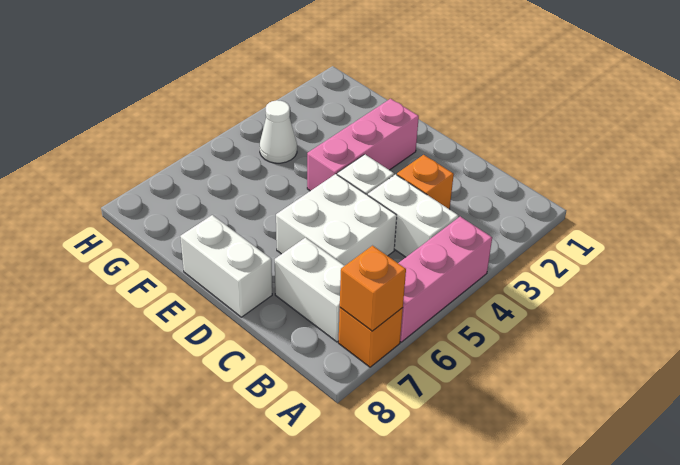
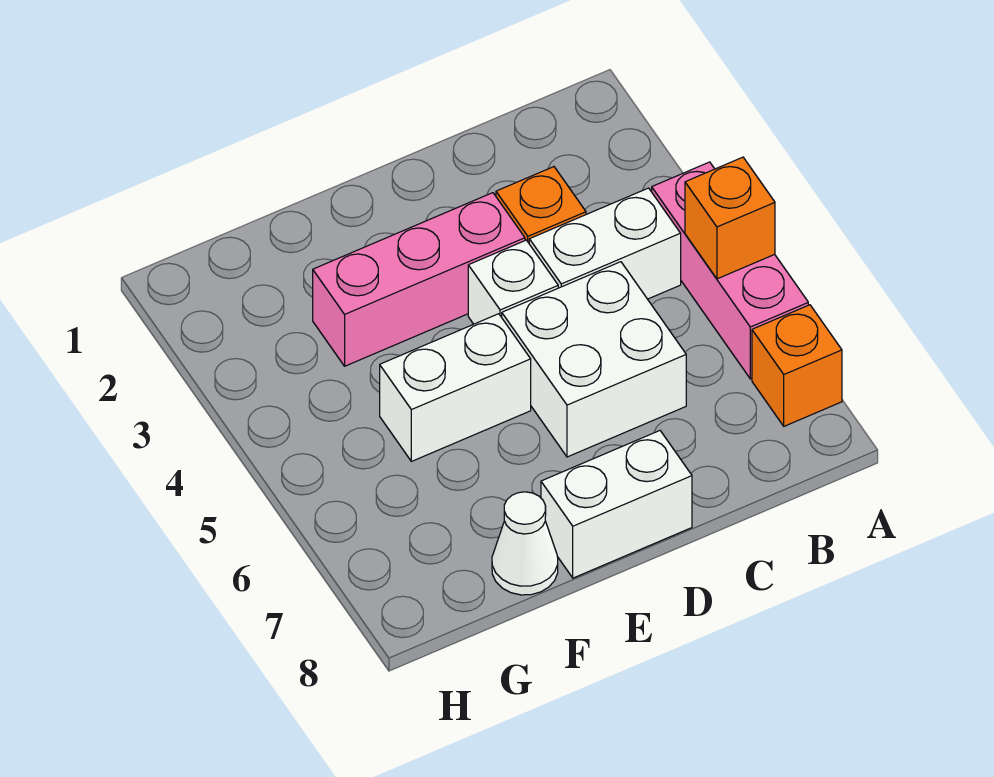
orange 1x1 brick [340,246,406,331] -> orange 1x1 brick moved to [685,157,775,279]
white 1x2 brick [275,238,344,342] -> white 1x2 brick moved to [380,314,531,461]
pink 1x3 brick [307,99,419,191] -> pink 1x3 brick turned to [313,193,525,366]
white 1x1 cone [260,100,297,163] -> white 1x1 cone moved to [492,492,558,595]

